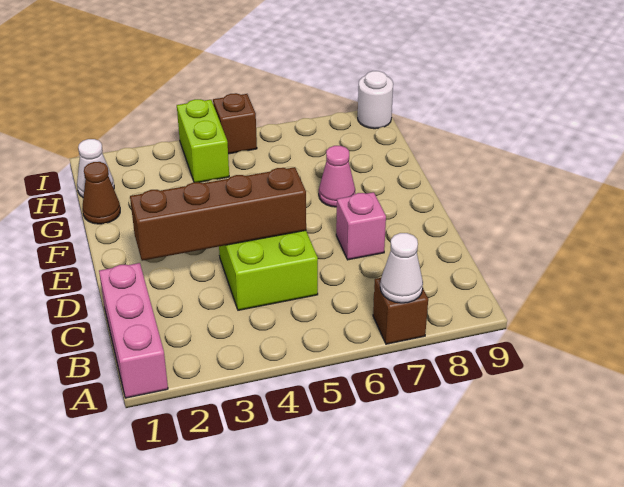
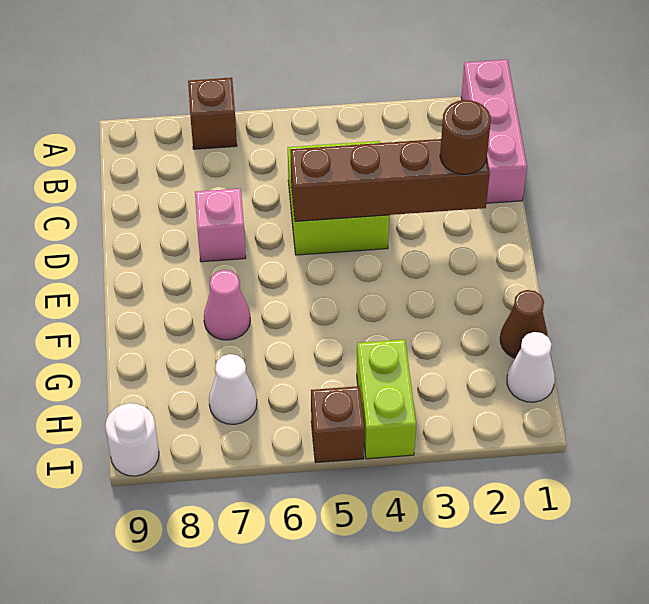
white 1x1 cone [380,233,423,303] -> white 1x1 cone moved to [209,354,257,424]
none -> brown 1x1 round brick [440,100,491,174]

